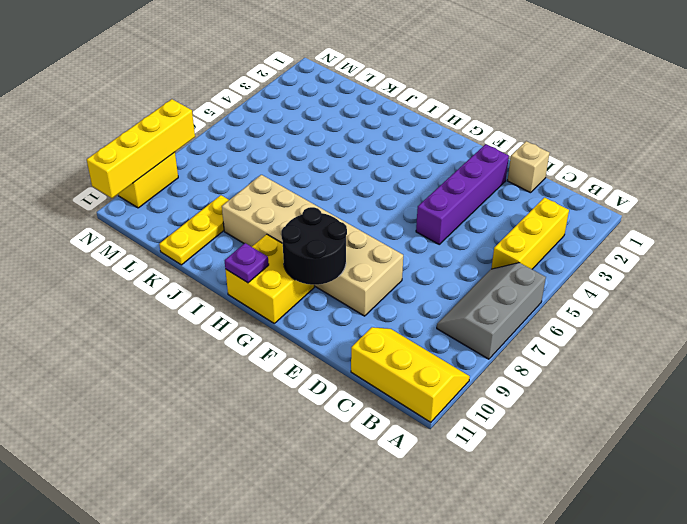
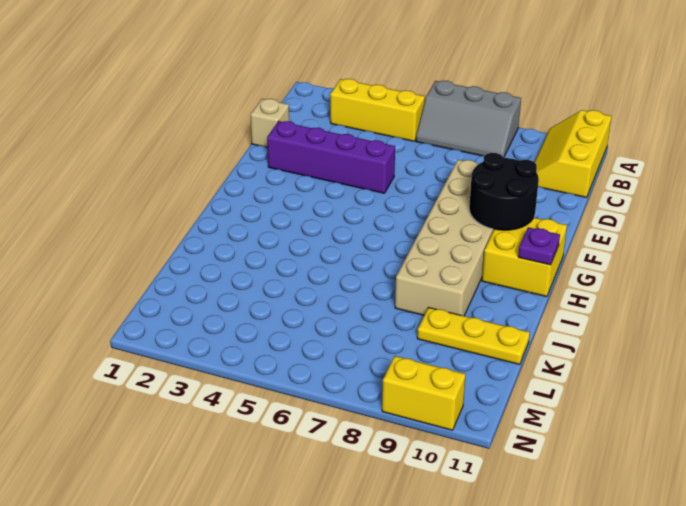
yellow 1x4 brick [87,99,195,198] -> none

